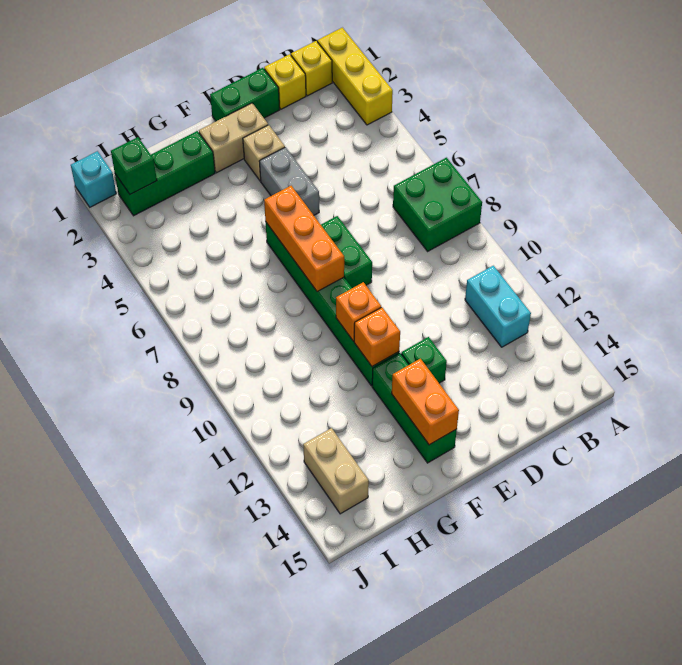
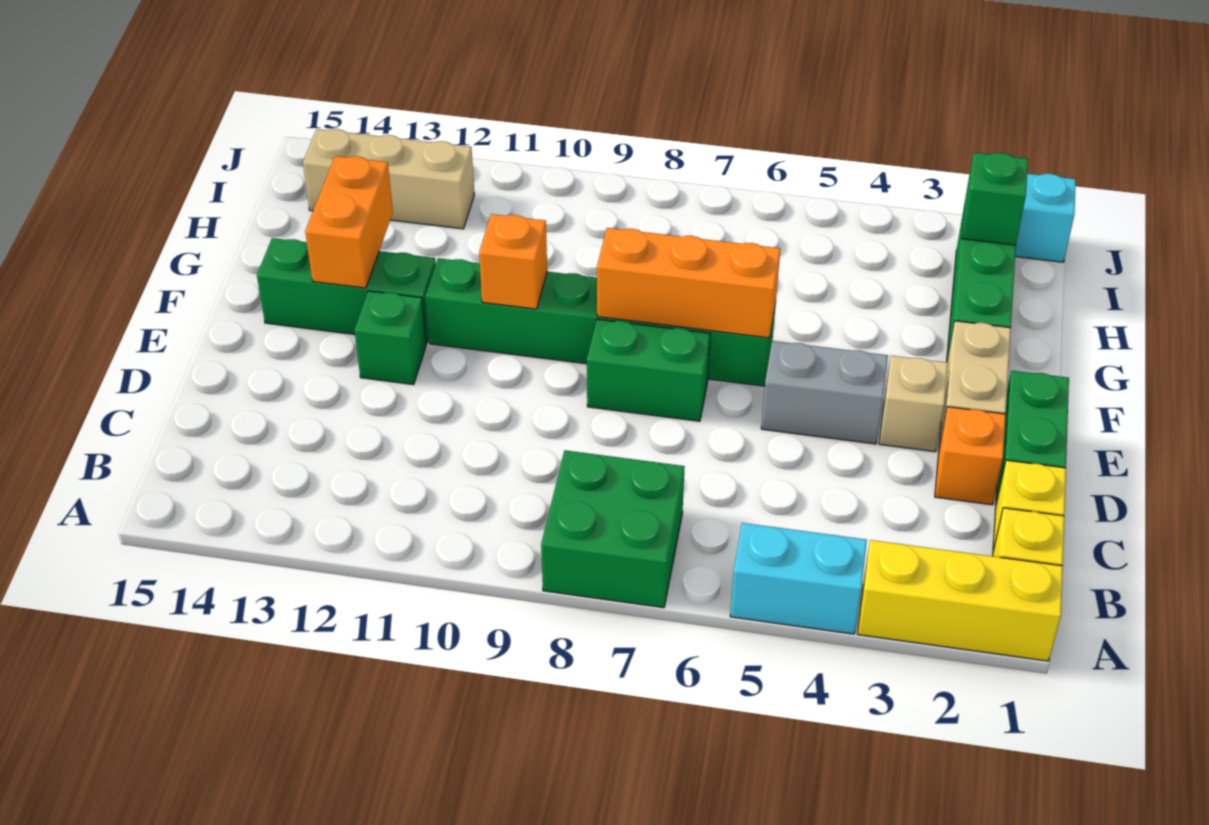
cyan 1x2 brick [465,266,531,347] -> cyan 1x2 brick moved to [730,523,867,634]
orange 1x1 brick [354,307,400,366] -> orange 1x1 brick moved to [935,407,1006,505]
orange 1x2 brick [392,359,459,445] -> orange 1x2 brick turned to [305,156,393,288]
tan 1x2 brick [303,428,369,514] -> tan 1x3 brick [303,129,474,229]

